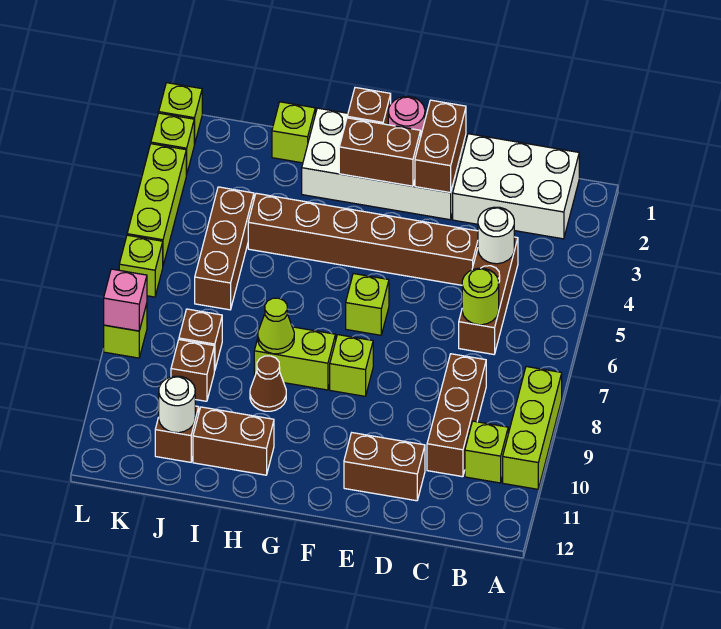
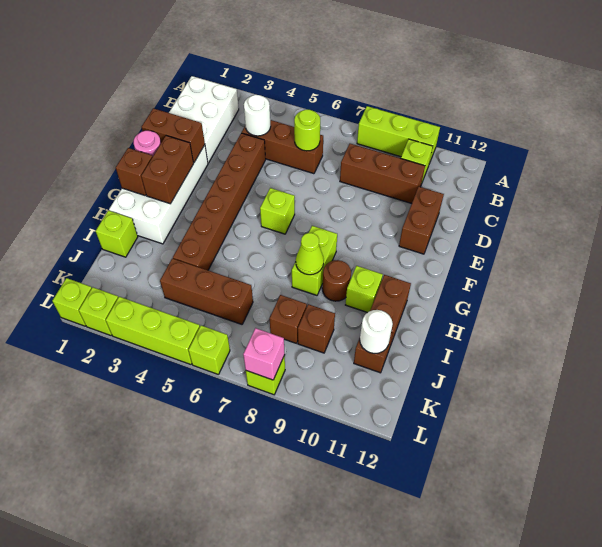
lime 1x1 brick [330,335,373,396] -> lime 1x1 brick moved to [346,266,383,313]
brown 1x1 cone [250,356,286,411] -> brown 1x1 round brick [322,260,351,301]

